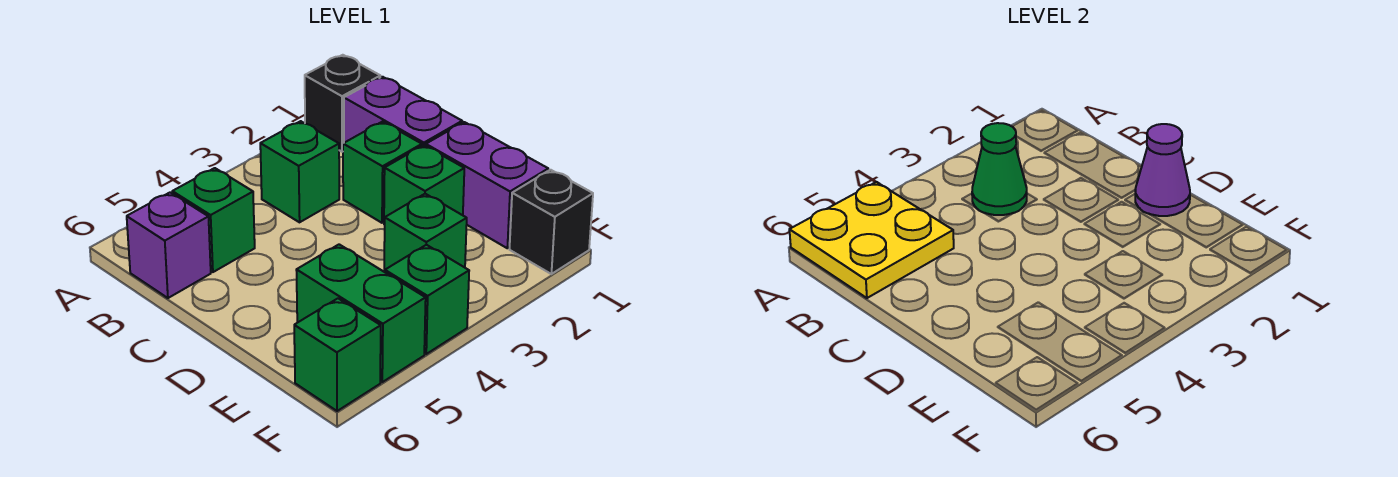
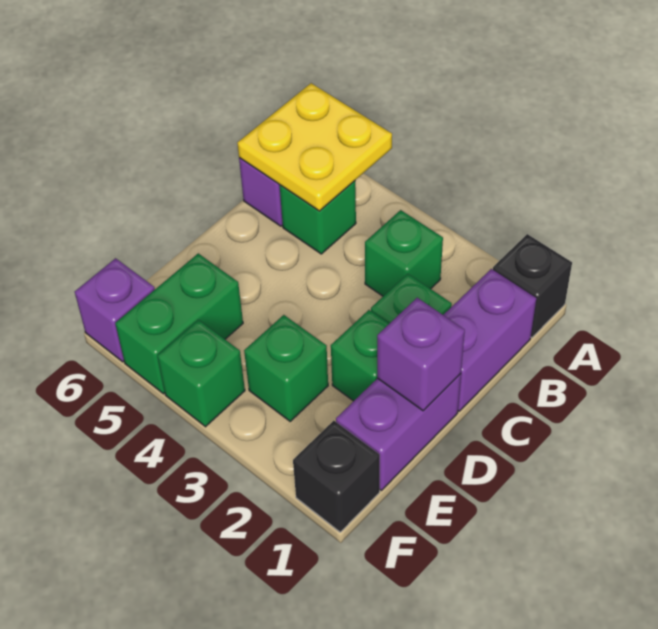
green 1x1 cone [972,123,1027,215] -> none
purple 1x1 cone [1135,124,1190,216] -> purple 1x1 brick [377,298,465,411]
green 1x1 brick [294,299,381,411] -> purple 1x1 brick [75,258,155,362]

